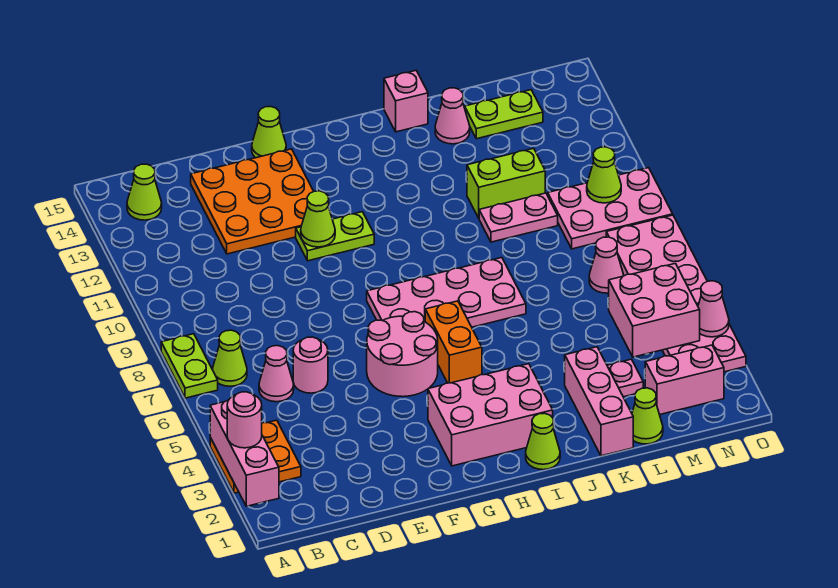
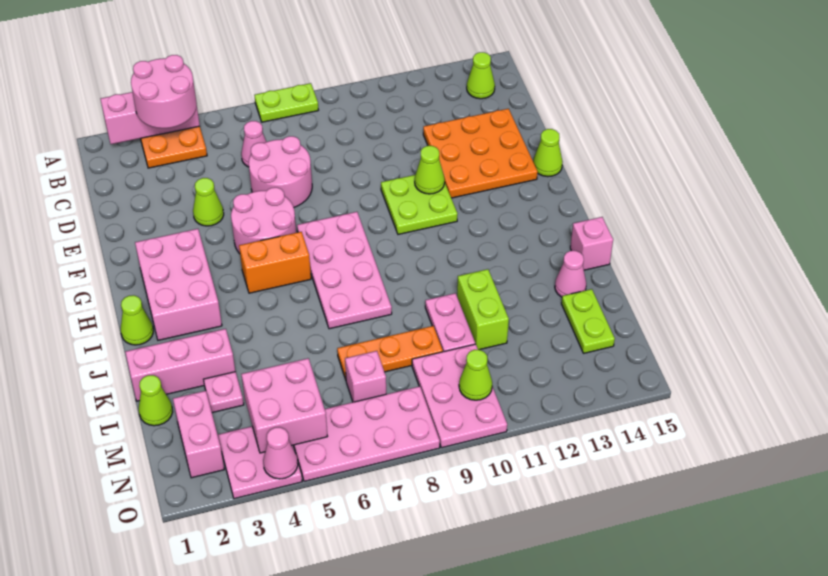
pink 1x1 round brick [227,392,262,448] -> pink 2x2 round brick [131,55,197,128]
lime 1x1 cone [213,330,247,386] -> lime 1x1 cone moved to [193,178,224,226]
pink 1x1 round brick [293,337,328,393] -> pink 2x2 round brick [249,136,312,207]
lime 1x2 plate [296,212,374,261] -> lime 2x2 plate [381,175,458,234]
none -> orange 1x3 plate [337,326,443,379]
pink 1x1 cone [589,237,624,293] -> pink 1x1 brick [345,351,386,402]

